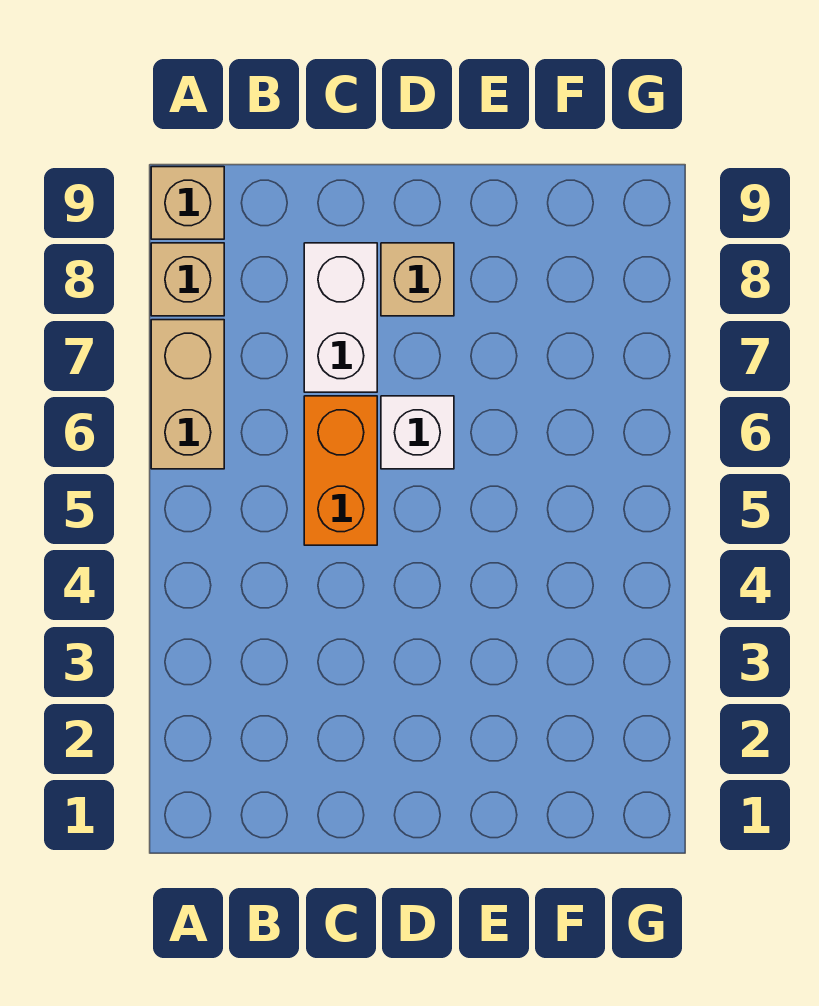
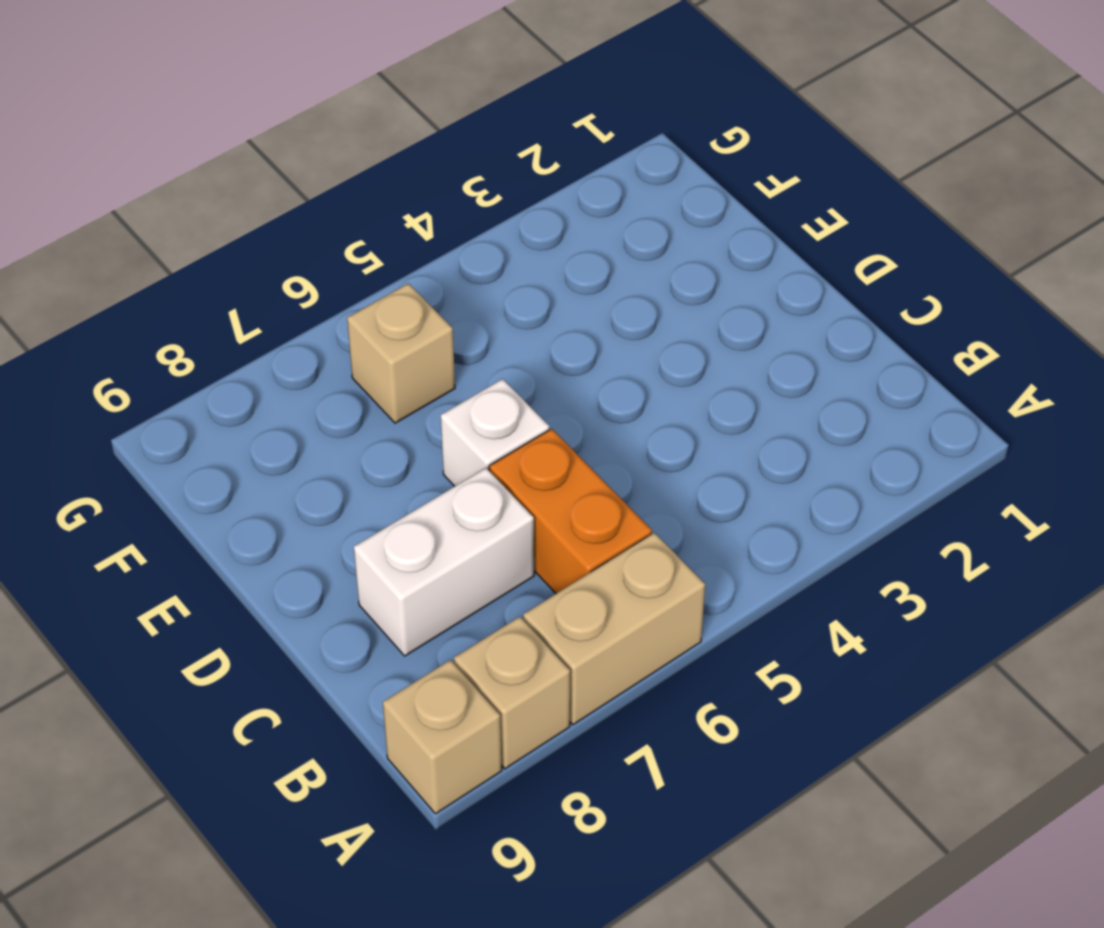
orange 1x2 brick [304,396,377,545] -> orange 1x2 brick turned to [489,429,652,593]
tan 1x1 brick [381,243,454,316] -> tan 1x1 brick moved to [347,283,455,423]

